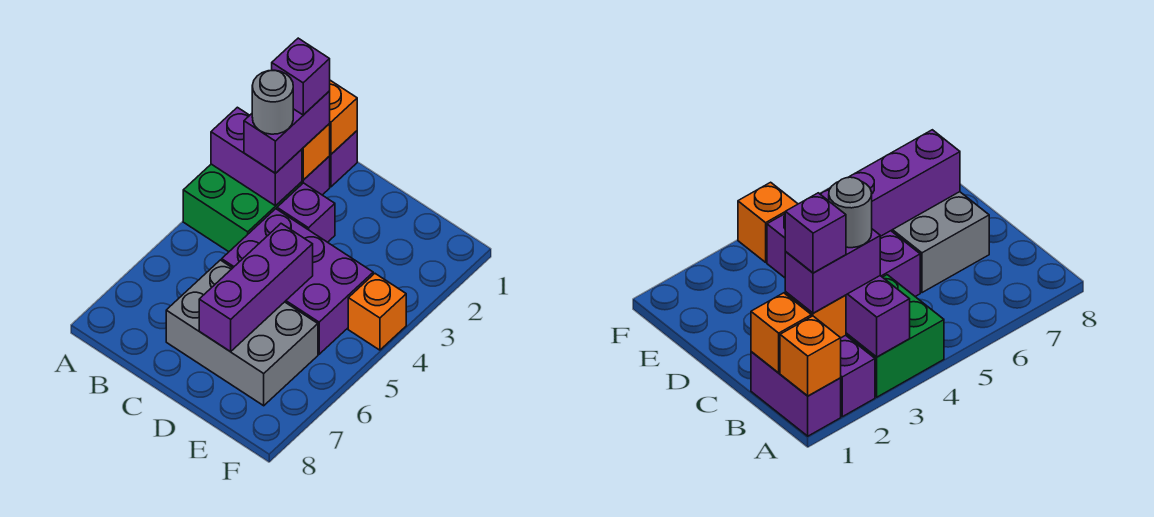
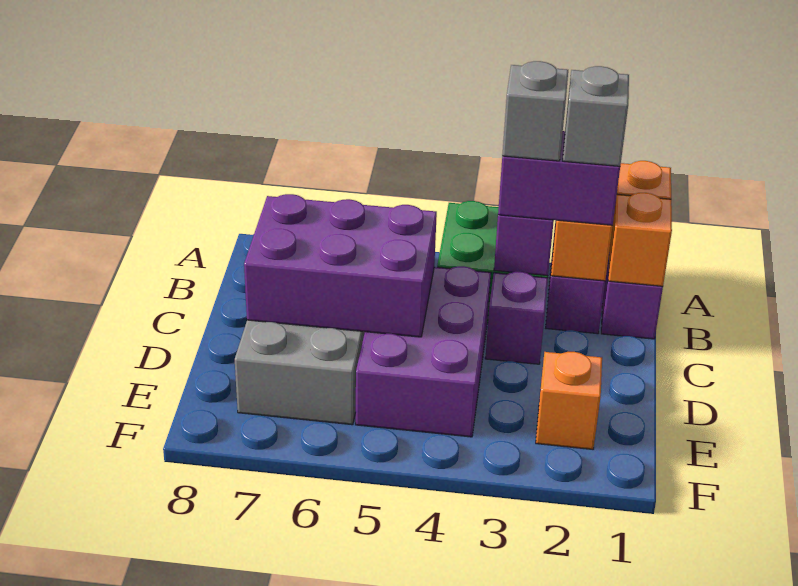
purple 1x1 brick [272,38,330,115] -> grey 1x1 brick [563,66,629,166]
grey 1x1 round brick [252,70,293,134] -> grey 1x1 brick [502,61,568,161]
purple 1x3 brick [199,224,313,352] -> purple 2x3 brick [244,194,437,337]
orange 1x1 brick [348,274,406,350] -> orange 1x1 brick moved to [536,352,602,449]

